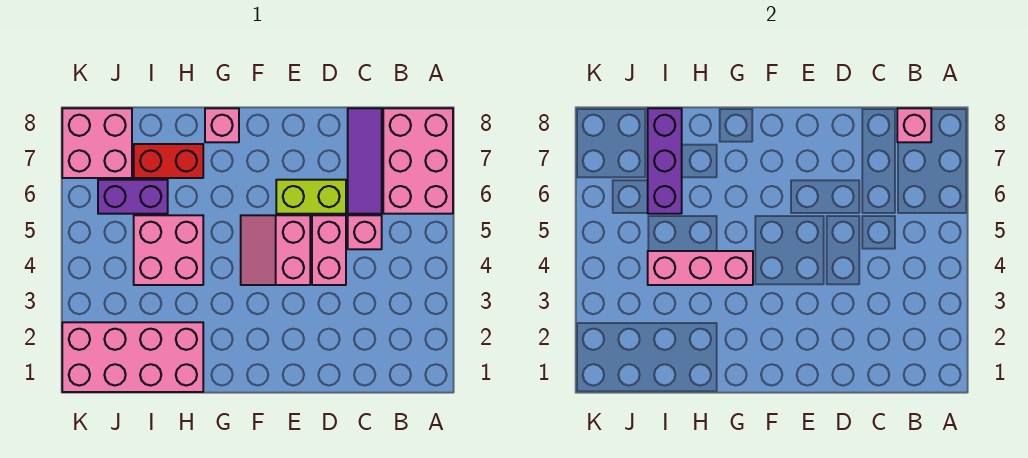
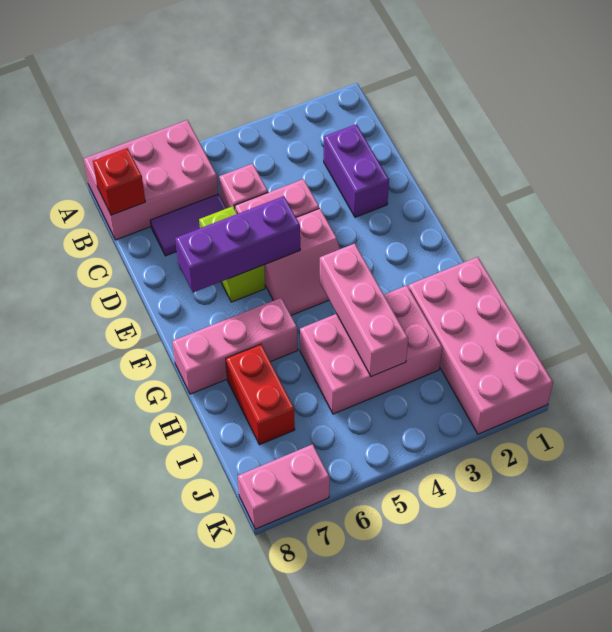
pink 1x1 brick [897,108,931,142] -> red 1x1 brick [93,148,145,215]
purple 1x3 tile [348,108,382,214] -> purple 1x2 tile [150,194,226,256]
pink 1x1 brick [205,108,239,142] -> pink 1x3 brick [172,298,298,394]
pink 2x2 brick [134,215,203,285] -> pink 2x3 brick [300,286,442,414]
purple 1x2 brick [98,180,168,214] -> purple 1x2 brick moved to [324,124,389,217]
purple 1x3 brick [648,108,682,214] -> purple 1x3 brick moved to [175,196,300,293]
pink 2x2 brick [62,108,132,178] -> pink 1x2 brick [238,444,330,529]

